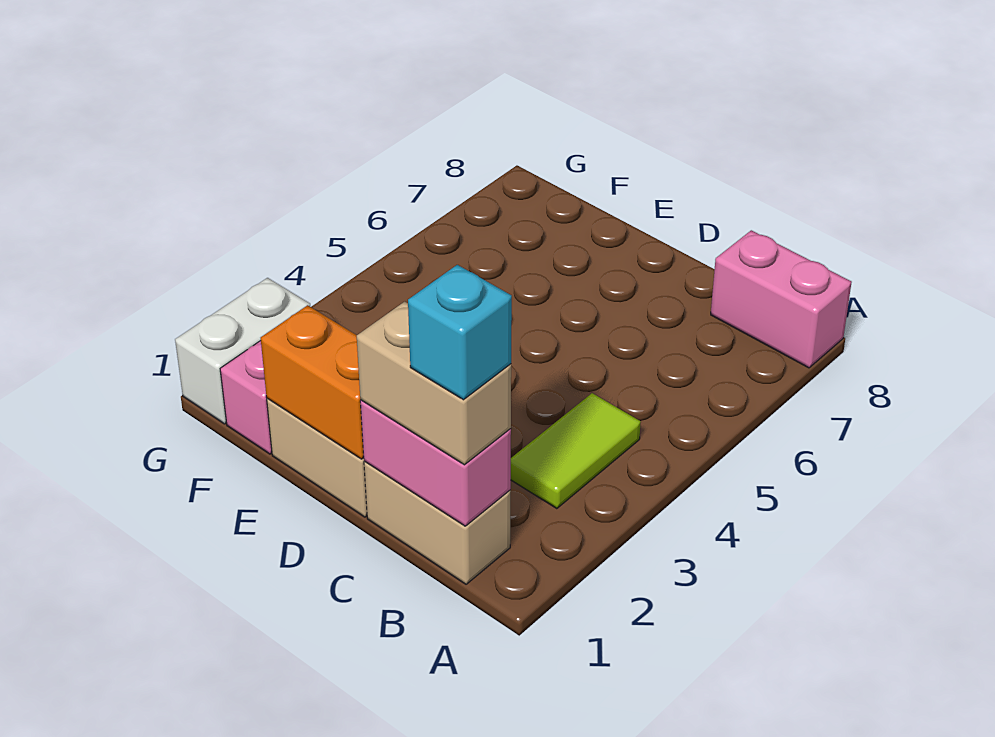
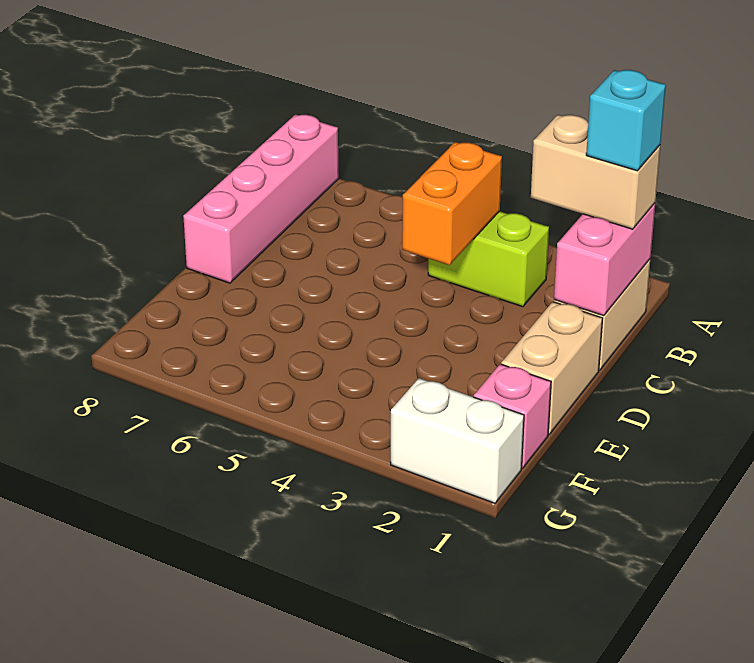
pink 1x2 brick [711,230,852,368] -> pink 1x4 brick [183,114,339,283]
tan 1x2 brick [357,302,511,465] -> tan 1x2 brick turned to [531,115,660,229]
lime 1x2 tile [511,393,641,509] -> lime 1x2 brick [428,211,549,307]
orange 1x2 brick [261,305,364,459] -> orange 1x2 brick moved to [402,142,502,265]

